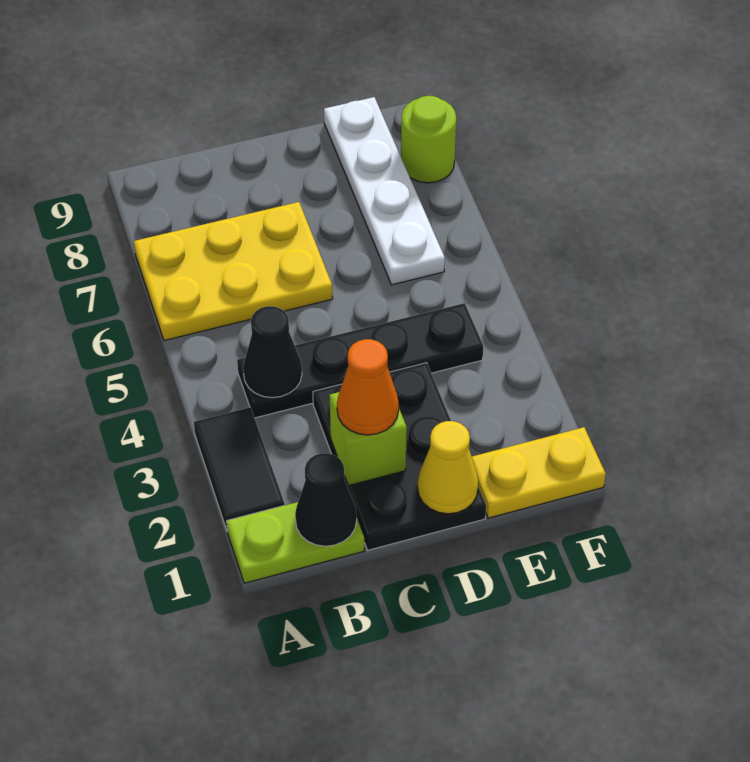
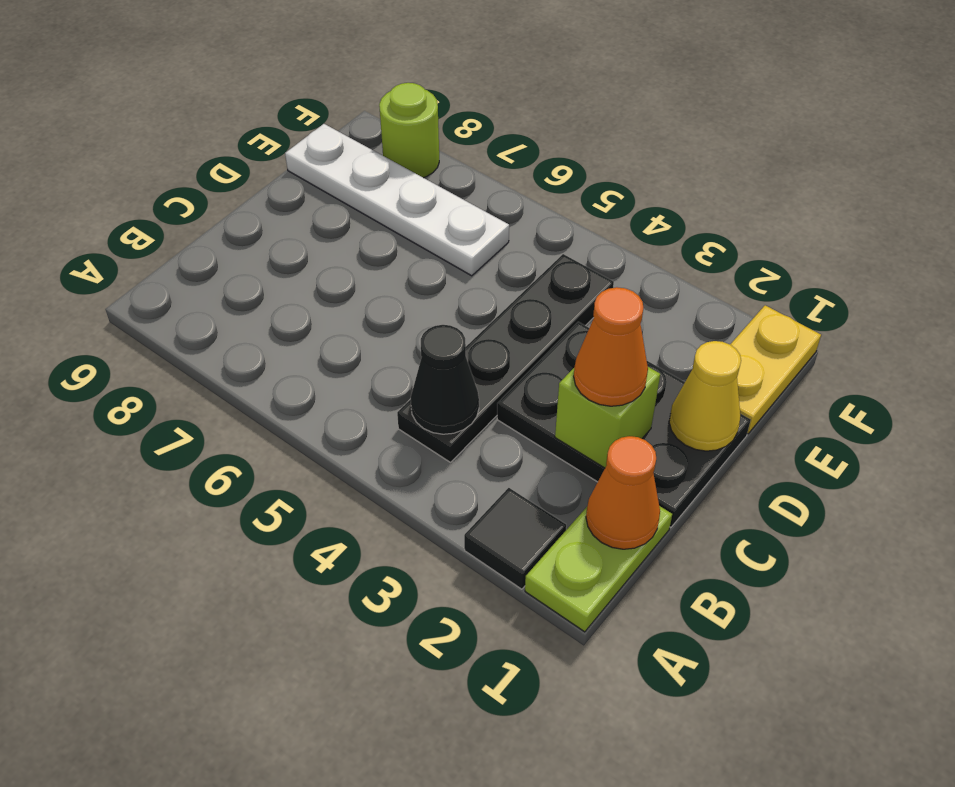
black 1x2 tile [194,407,285,532] -> black 1x1 tile [464,488,566,589]
yellow 2x3 plate [134,202,333,341] -> none
black 1x1 cone [295,453,357,546] -> orange 1x1 cone [586,436,660,549]

